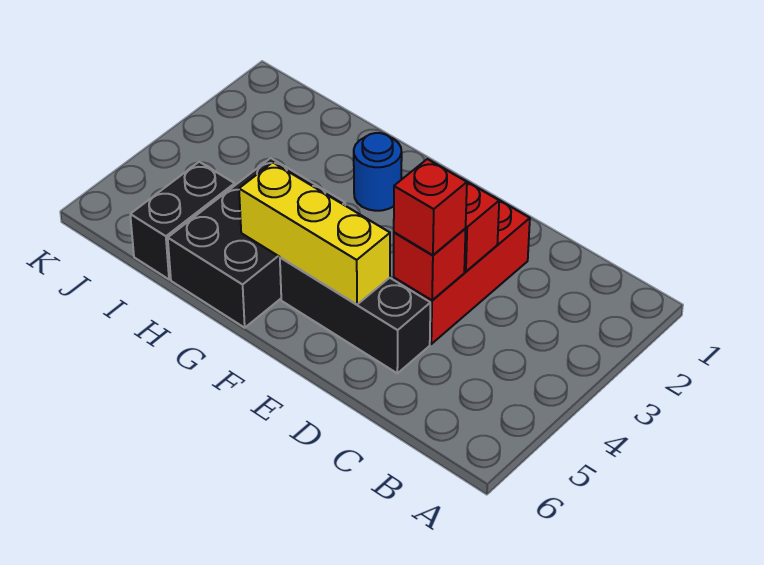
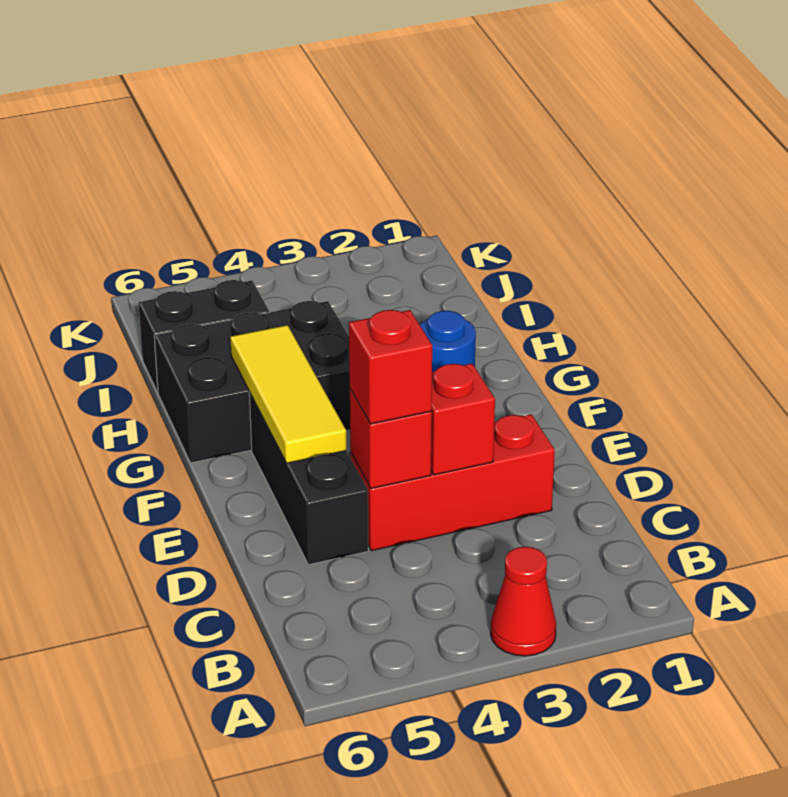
none -> red 1x1 cone [491,547,556,656]
yellow 1x3 brick [239,162,390,305] -> yellow 1x3 tile [230,325,346,463]

